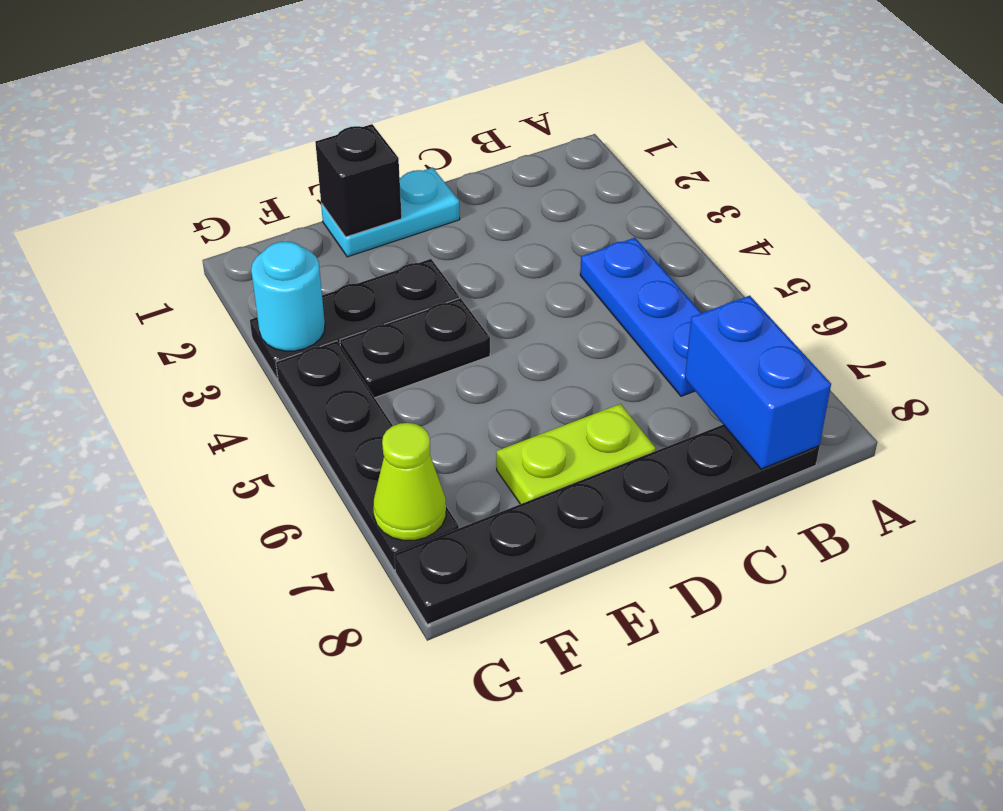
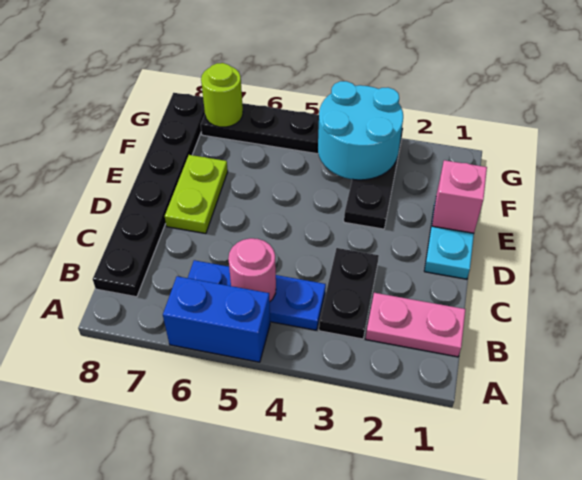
none -> pink 1x2 plate [366,293,466,357]
none -> pink 1x1 round brick [228,238,276,301]
blue 1x2 brick [685,296,831,469] -> blue 1x2 brick moved to [163,276,270,362]
black 1x1 brick [315,124,402,237] -> pink 1x1 brick [432,160,487,233]
black 1x2 plate [340,298,490,398] -> black 1x2 plate moved to [319,248,379,339]
cyan 1x1 round brick [251,242,325,351] -> cyan 2x2 round brick [318,81,403,180]
lime 1x1 cone [373,423,446,540] -> lime 1x1 round brick [201,63,243,127]

